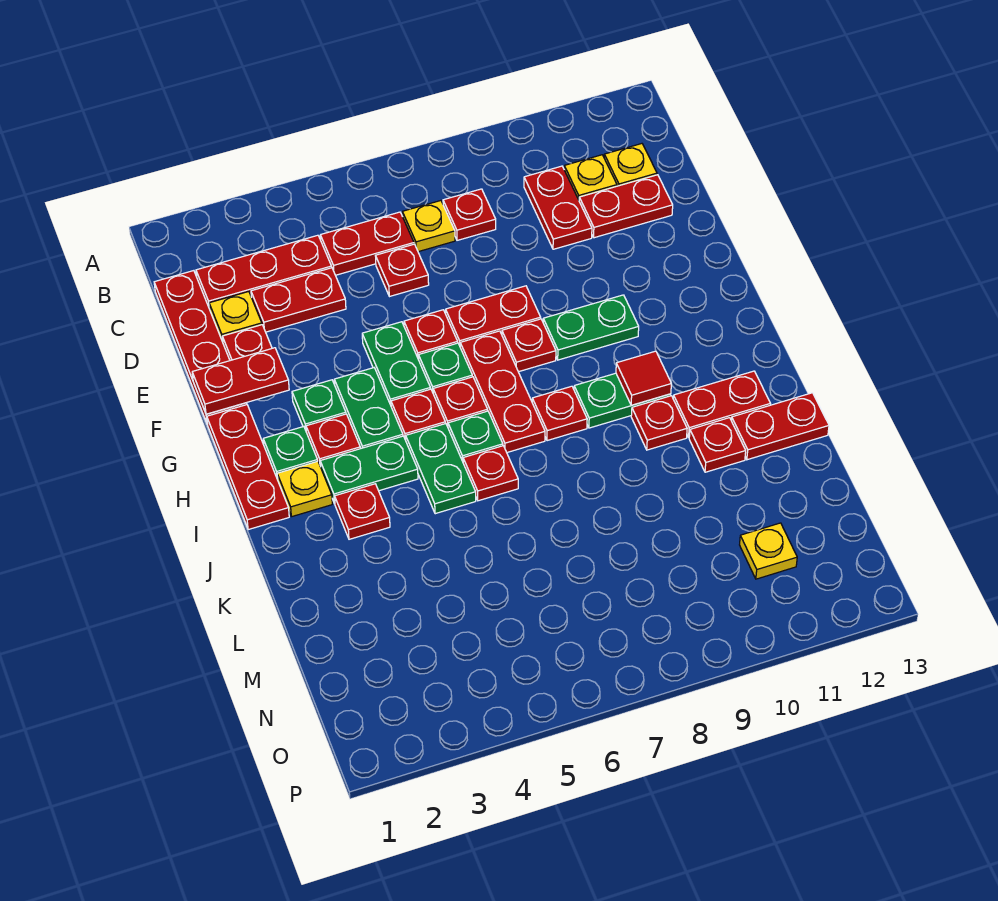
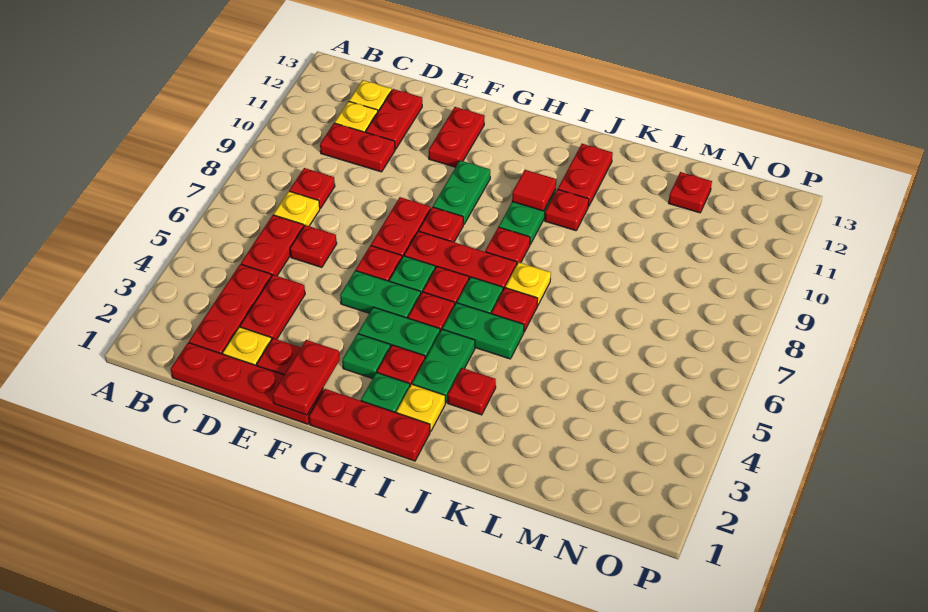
red 1x1 plate [689,418,746,472] -> red 1x1 plate moved to [669,172,712,213]
red 1x2 plate [731,393,829,460] -> red 1x2 plate moved to [429,107,485,167]
yellow 1x1 plate [740,523,797,579] -> yellow 1x1 plate moved to [505,262,551,306]

